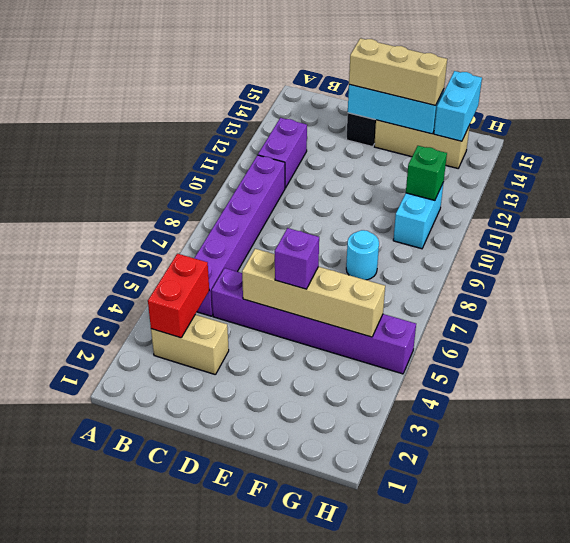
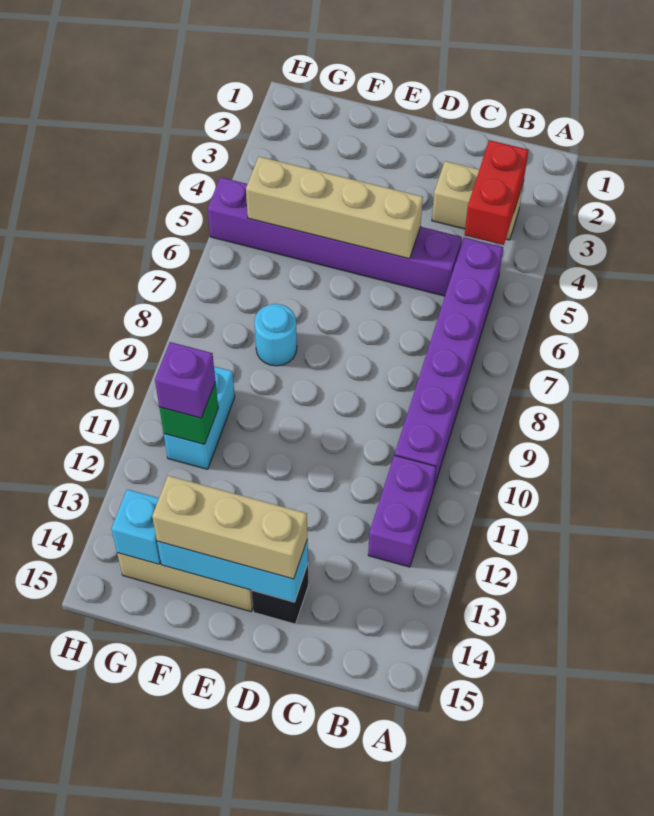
purple 1x1 brick [275,228,319,289] -> purple 1x1 brick moved to [155,342,215,418]
cyan 1x2 brick [434,71,482,141] -> cyan 1x1 brick [112,489,161,564]

